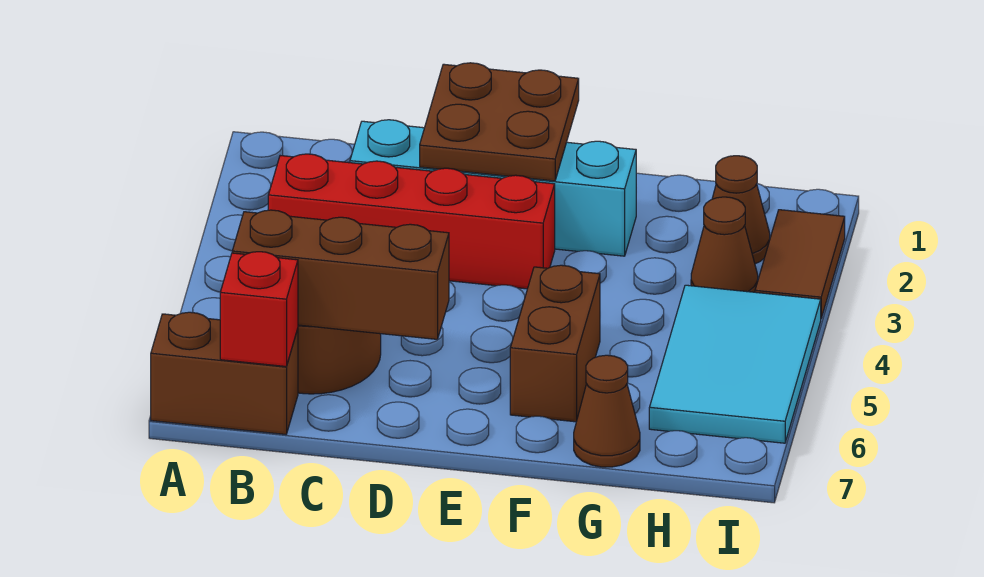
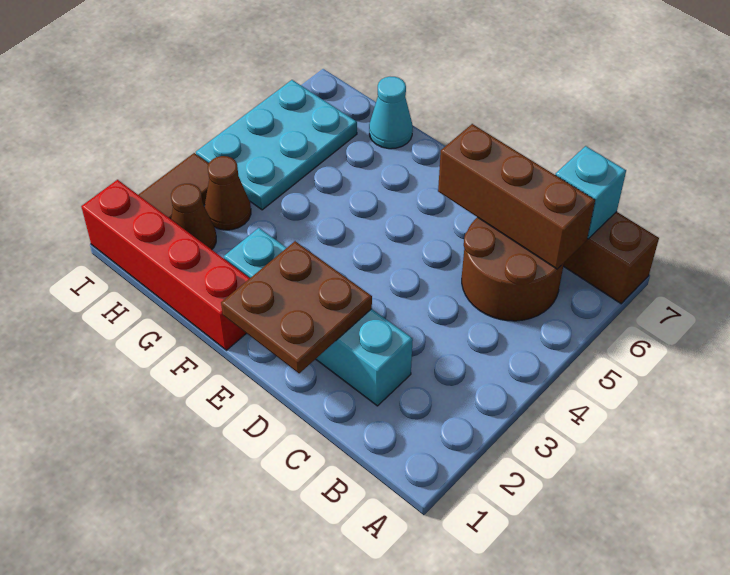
red 1x4 brick [268,154,555,289] -> red 1x4 brick moved to [81,180,250,350]
red 1x1 brick [220,252,298,367] -> cyan 1x1 brick [556,146,626,239]
brown 1x2 brick [510,265,600,422] -> none
brown 1x1 cone [574,355,640,467] -> cyan 1x1 cone [369,77,413,149]
cyan 2x3 tile [649,285,821,443] -> cyan 2x3 plate [196,80,357,210]

